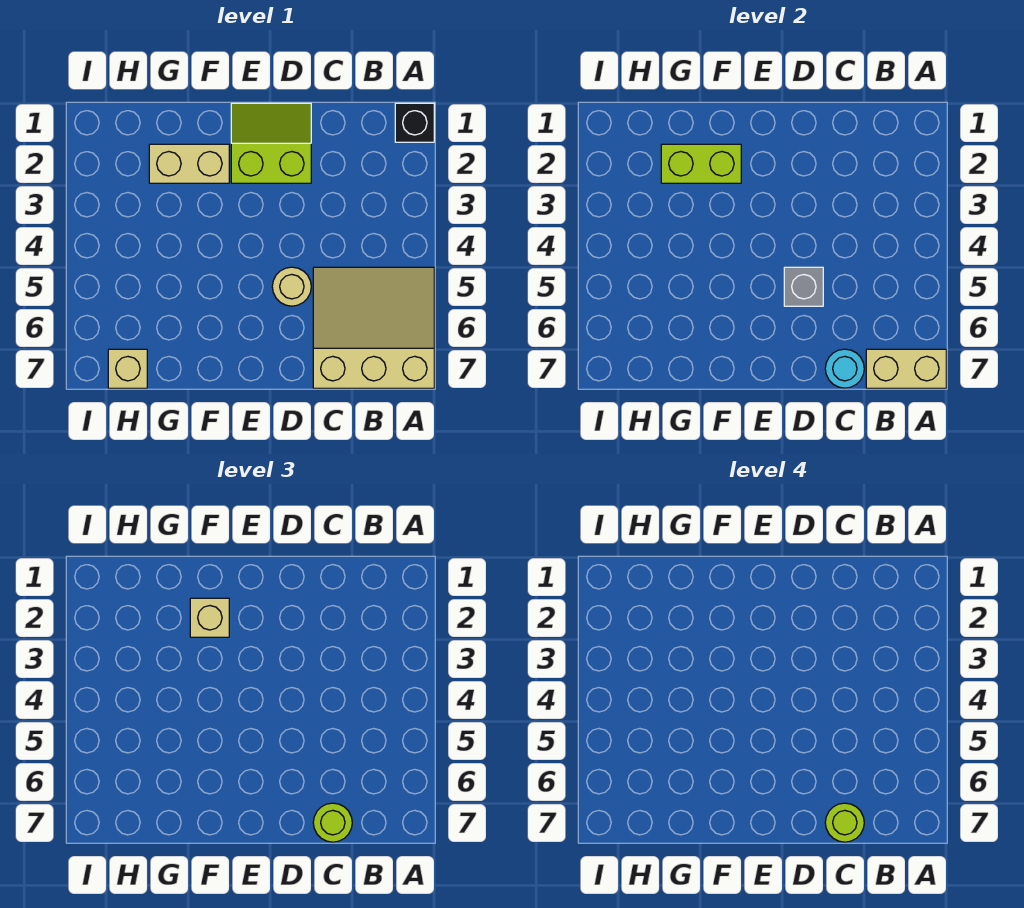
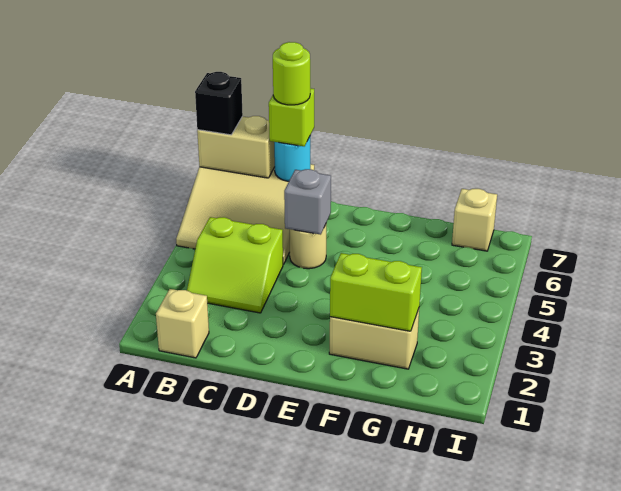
black 1x1 brick [395,103,434,142] -> black 1x1 brick moved to [195,72,243,135]
lime 1x1 round brick [313,803,352,842] -> lime 1x1 brick [269,88,314,146]
lime 2x2 slope [231,103,311,183] -> lime 2x2 slope moved to [187,217,283,313]
tan 1x1 brick [190,598,229,637] -> tan 1x1 brick moved to [156,289,209,358]

